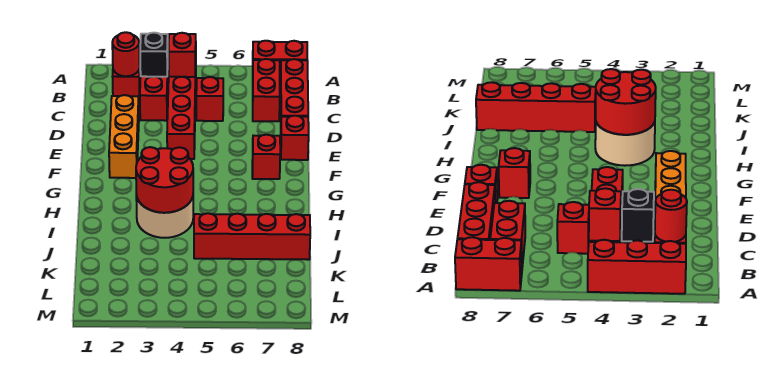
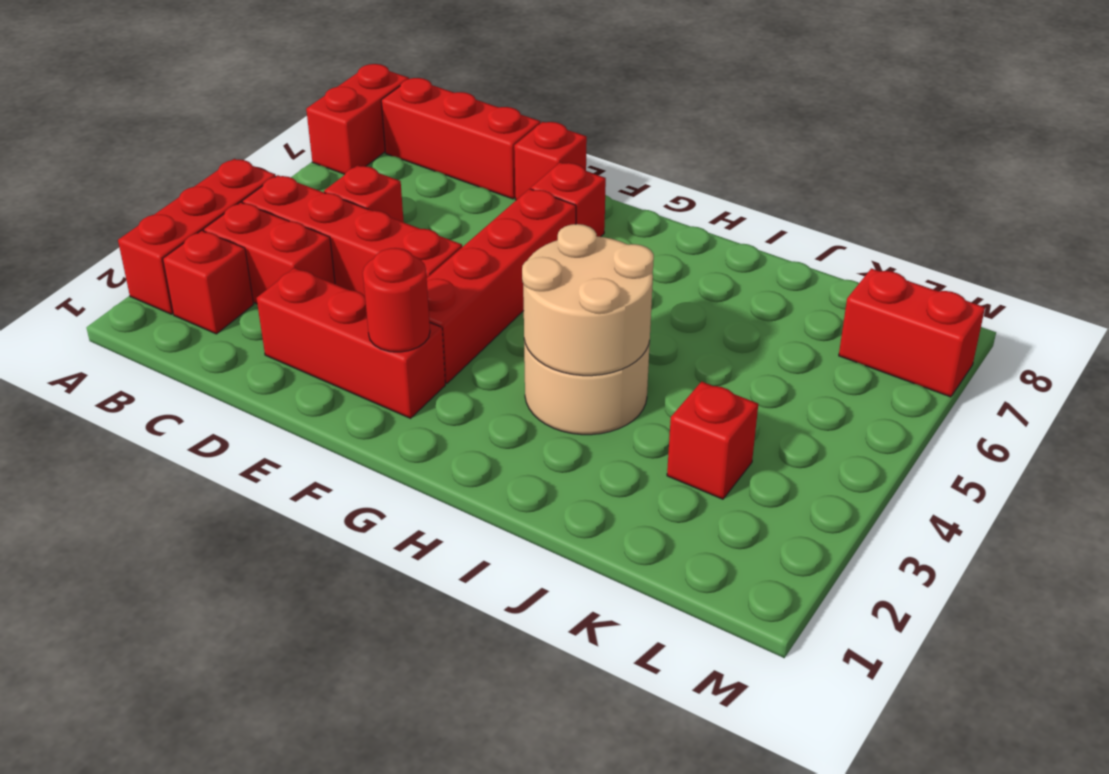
red 1x1 round brick [112,32,140,76] -> red 1x1 round brick moved to [363,248,430,352]
black 1x1 brick [140,33,168,77] -> none
red 1x1 brick [168,33,196,77] -> red 1x1 brick moved to [667,382,758,499]
red 1x2 brick [253,59,280,121] -> red 1x2 brick moved to [839,268,985,397]
orange 1x3 brick [109,95,139,178] -> red 1x3 brick [257,268,445,418]
red 2x2 round brick [136,147,193,213] -> tan 2x2 round brick [522,224,654,376]
red 1x4 brick [194,213,310,260] -> red 1x4 brick moved to [427,189,576,383]

